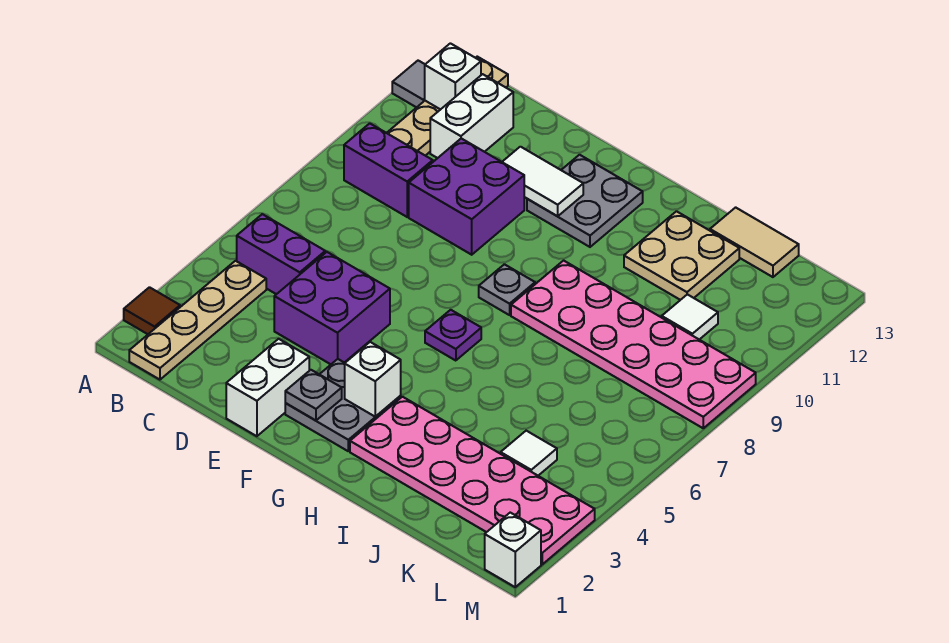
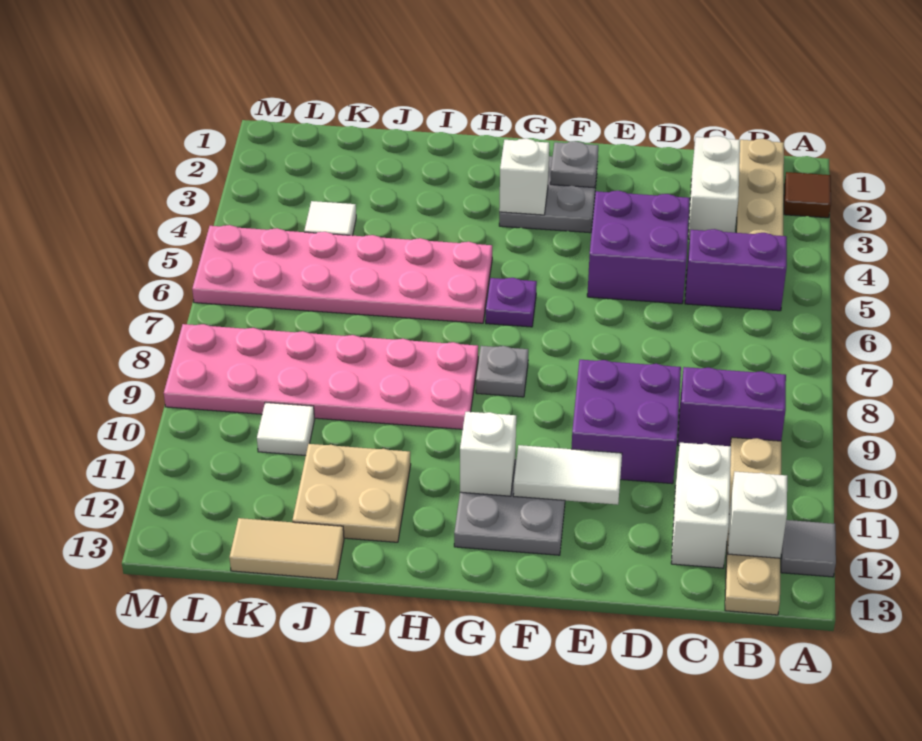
white 1x2 brick [226,339,309,436] -> white 1x2 brick moved to [688,136,740,239]
pink 2x6 plate [350,397,595,564] -> pink 2x6 plate moved to [192,225,492,323]
white 1x1 brick [485,513,541,587] -> white 1x1 brick moved to [460,412,516,496]

